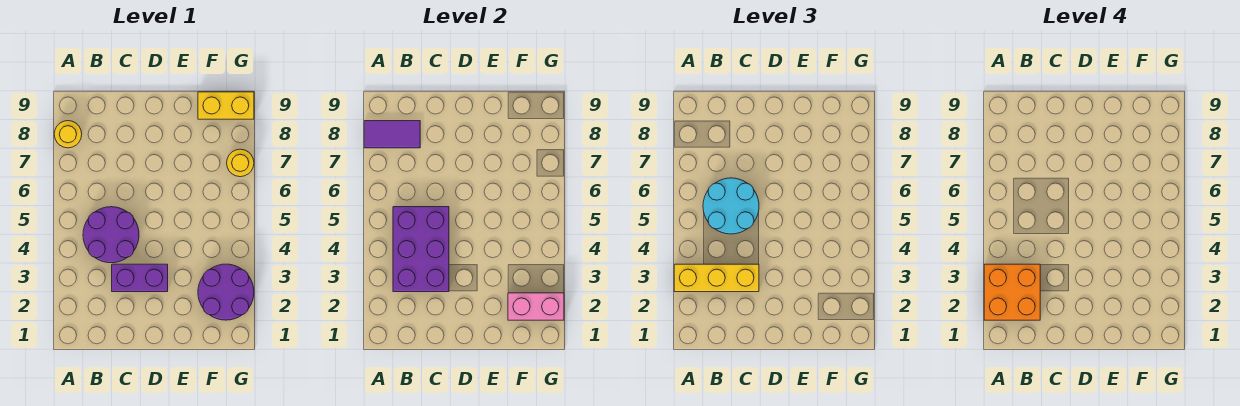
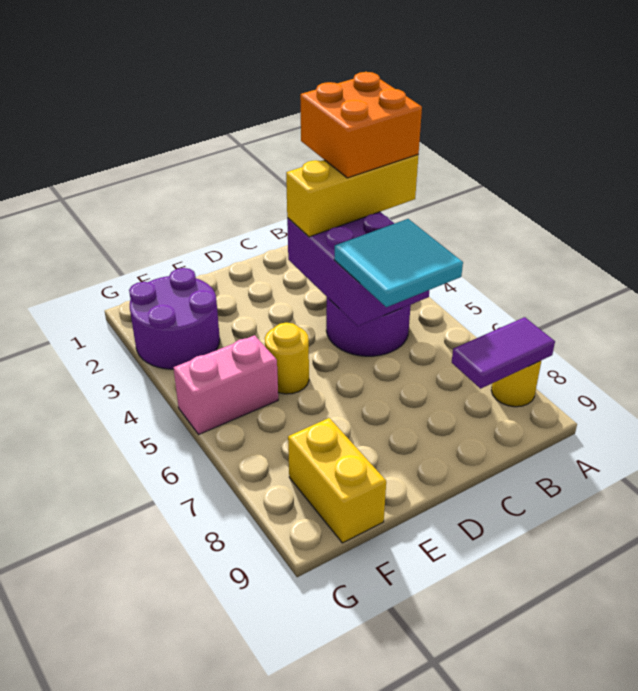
cyan 2x2 round brick [703,178,759,234] -> cyan 2x2 tile [334,219,463,307]
purple 1x2 brick [112,264,168,292] -> none
pink 1x2 brick [508,293,564,320] -> pink 1x2 brick moved to [173,335,278,434]
yellow 1x2 brick [198,92,254,119] -> yellow 1x2 brick turned to [288,418,386,543]
yellow 1x1 round brick [227,149,254,177] -> yellow 1x1 round brick moved to [265,323,309,394]

